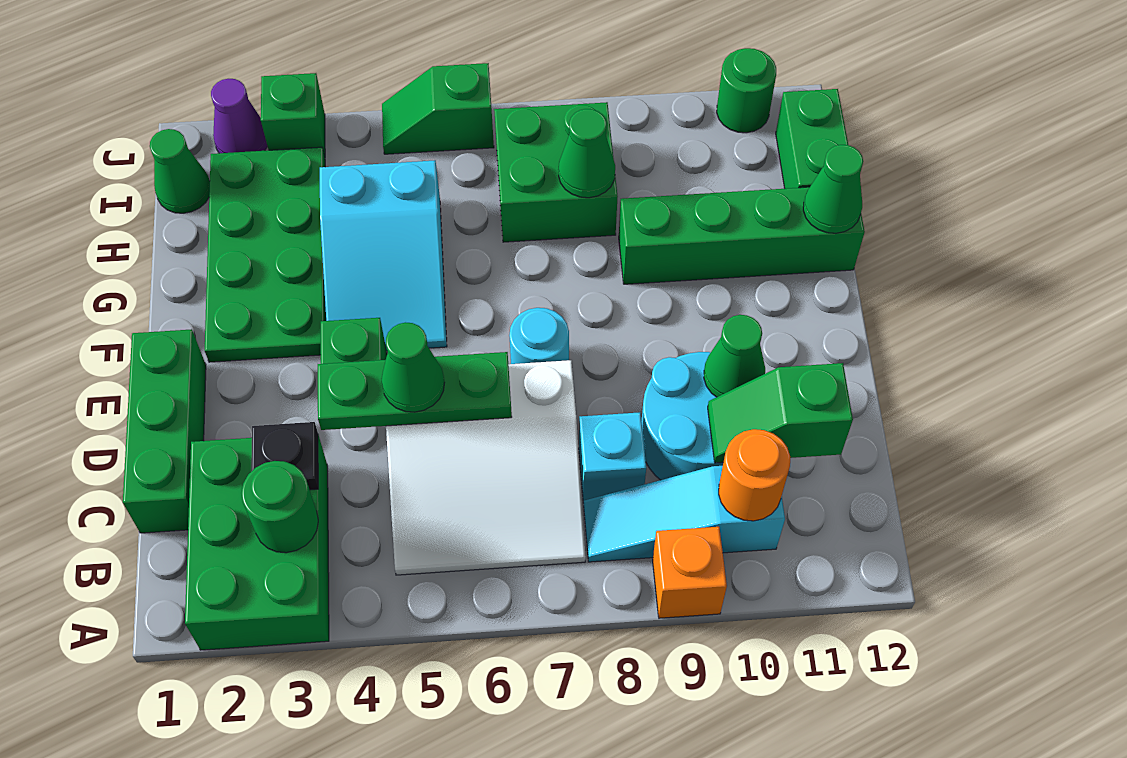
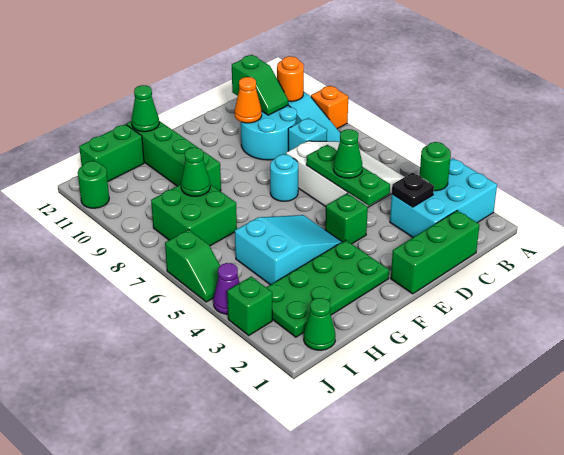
green 2x3 brick [185,435,329,650] -> cyan 2x3 brick [390,158,497,237]
green 1x1 cone [704,315,765,397] -> orange 1x1 cone [235,77,262,123]
purple 1x1 cone [211,79,268,153] -> purple 1x1 cone moved to [213,263,240,314]

